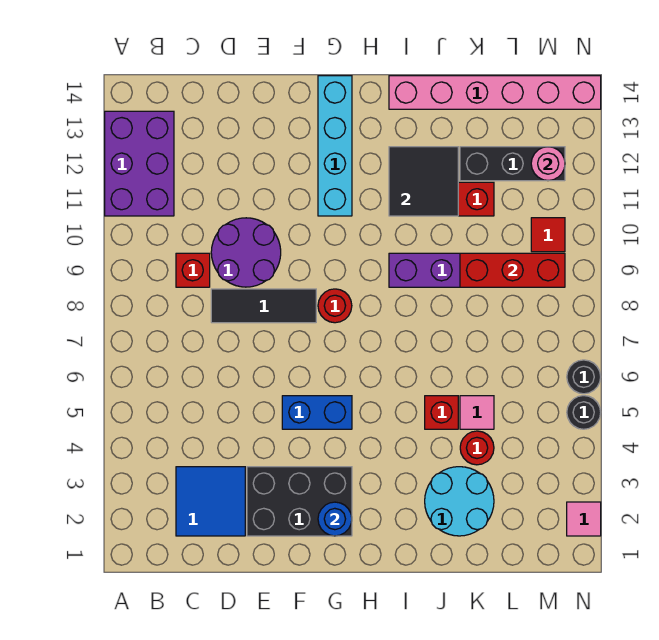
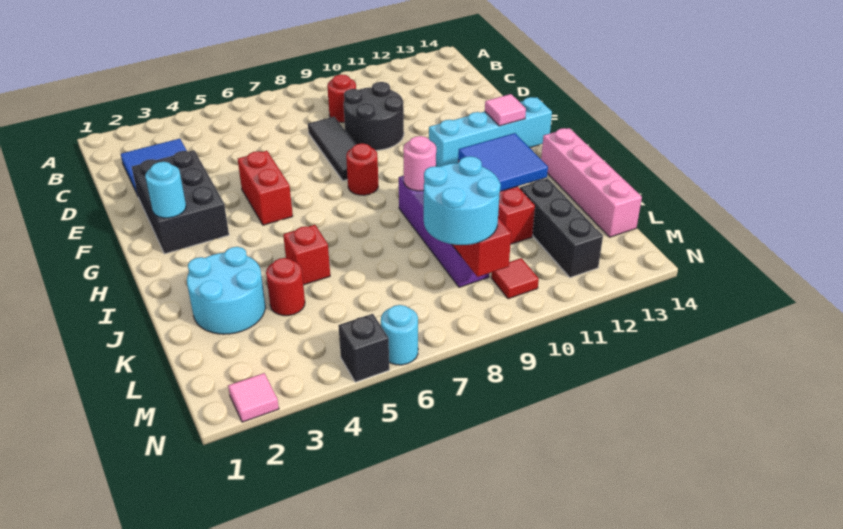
purple 2x3 brick [105,111,174,216] -> none
red 1x1 brick [176,253,210,287] -> red 1x1 round brick [327,75,356,122]
purple 2x2 round brick [211,218,281,287] -> black 2x2 round brick [344,82,404,150]
blue 1x2 brick [282,396,352,429] -> red 1x2 brick [238,151,293,225]
blue 1x1 round brick [318,502,352,536] -> cyan 1x1 round brick [145,162,186,218]
black 2x2 tile [389,147,458,216] -> blue 2x2 tile [458,133,548,191]
pink 1x6 brick [389,76,601,109] -> pink 1x4 brick [541,128,642,237]
pink 1x1 tile [460,396,494,429] -> pink 1x1 tile moved to [485,94,526,126]
none -> cyan 2x2 round brick [424,156,501,245]
pink 1x1 round brick [531,147,565,181] -> pink 1x1 round brick moved to [403,136,436,191]
black 1x1 round brick [567,396,601,429] -> black 1x1 brick [338,314,389,382]
black 1x1 round brick [567,360,601,394] -> cyan 1x1 round brick [381,305,418,365]

